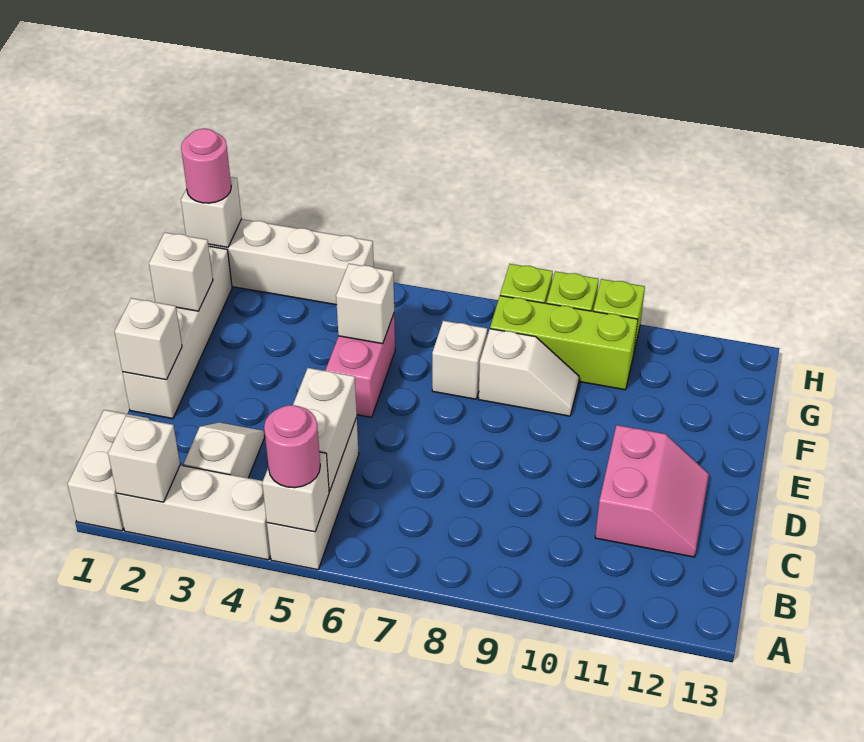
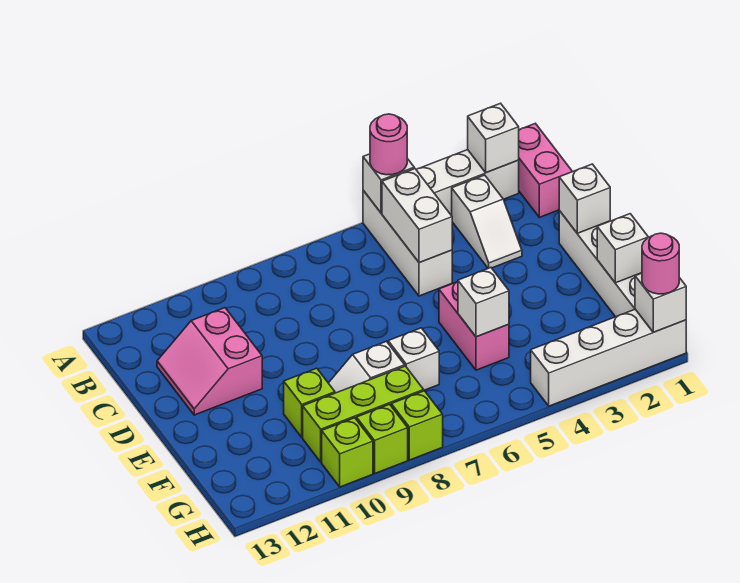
white 1x2 brick [68,410,149,531] -> pink 1x2 brick [519,123,572,217]
none -> lime 1x1 brick [284,368,335,437]

